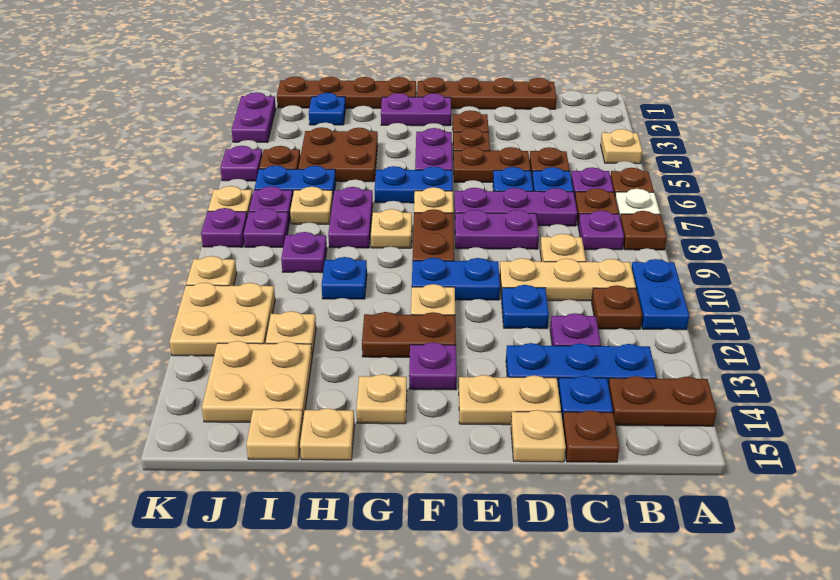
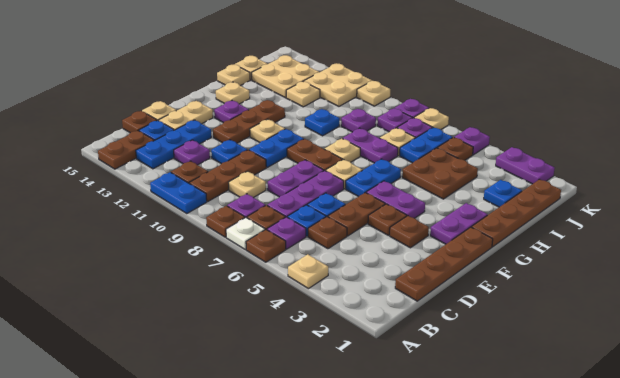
tan 1x3 plate [500,258,636,301] -> brown 1x3 plate [189,150,266,202]
brown 1x2 plate [362,312,456,357] -> brown 1x3 plate [213,100,285,143]

